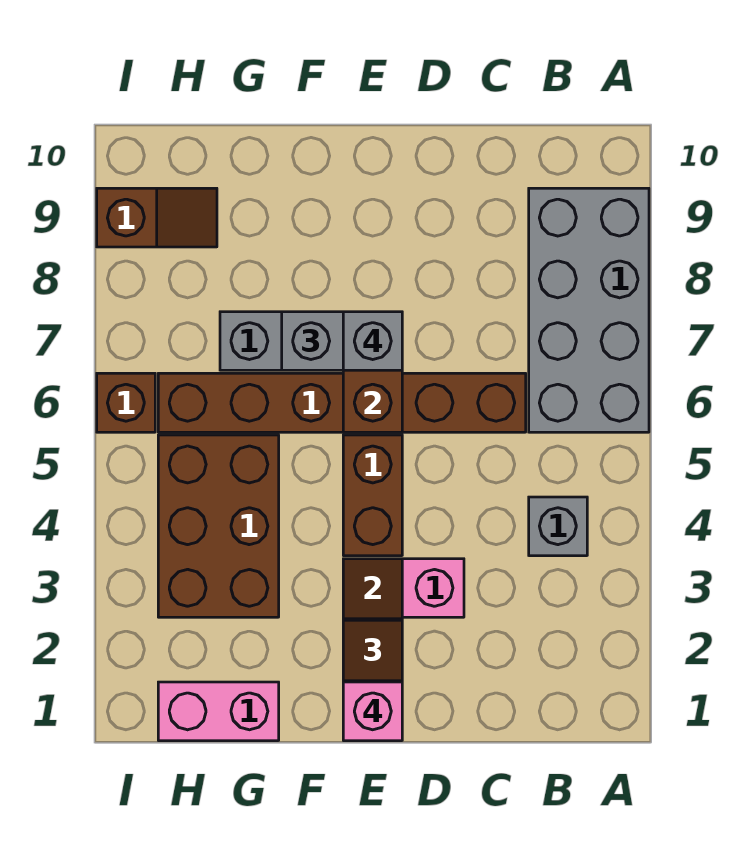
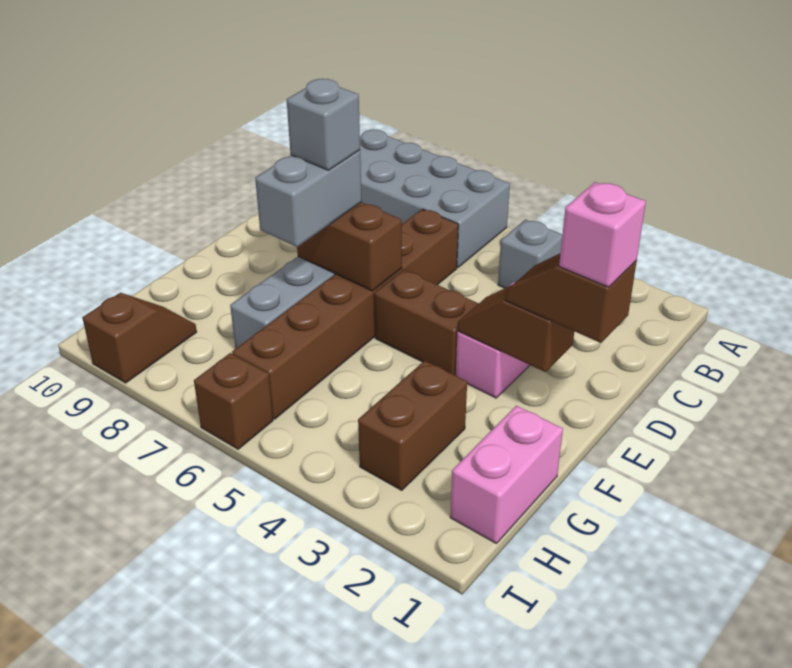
brown 2x3 brick [158,435,279,617] -> brown 1x2 brick [358,361,467,490]

